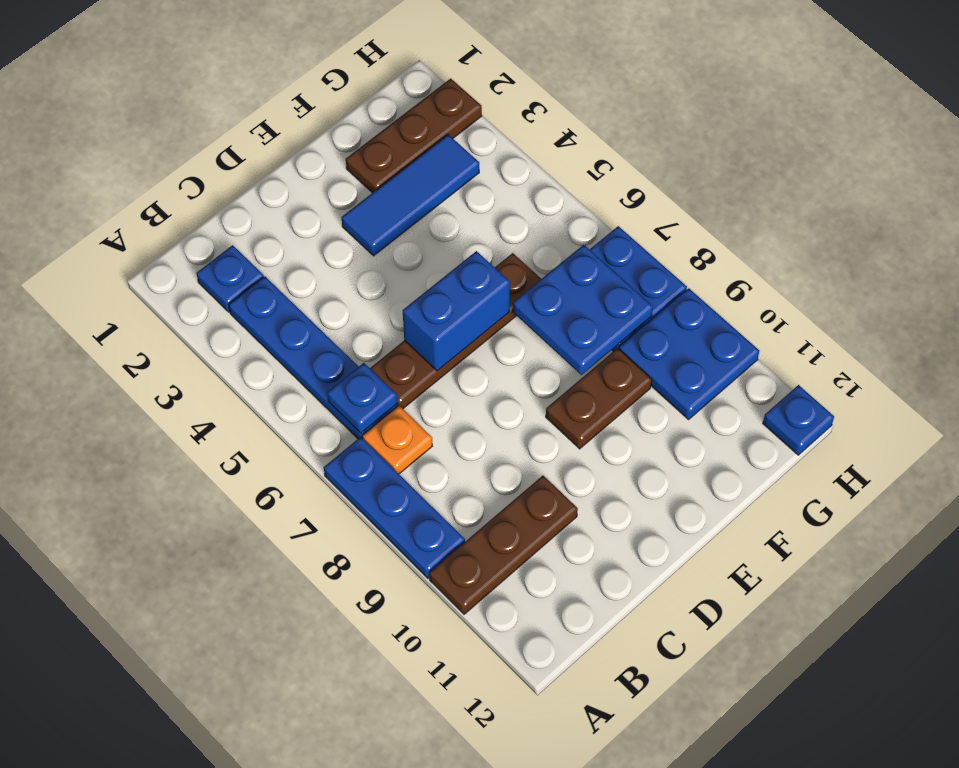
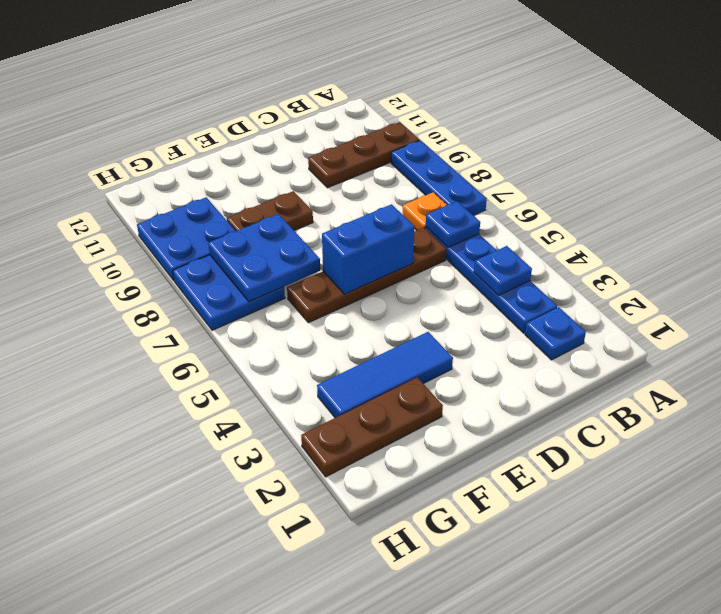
blue 1x1 plate [763,385,834,455] -> blue 1x1 plate moved to [474,246,532,295]

